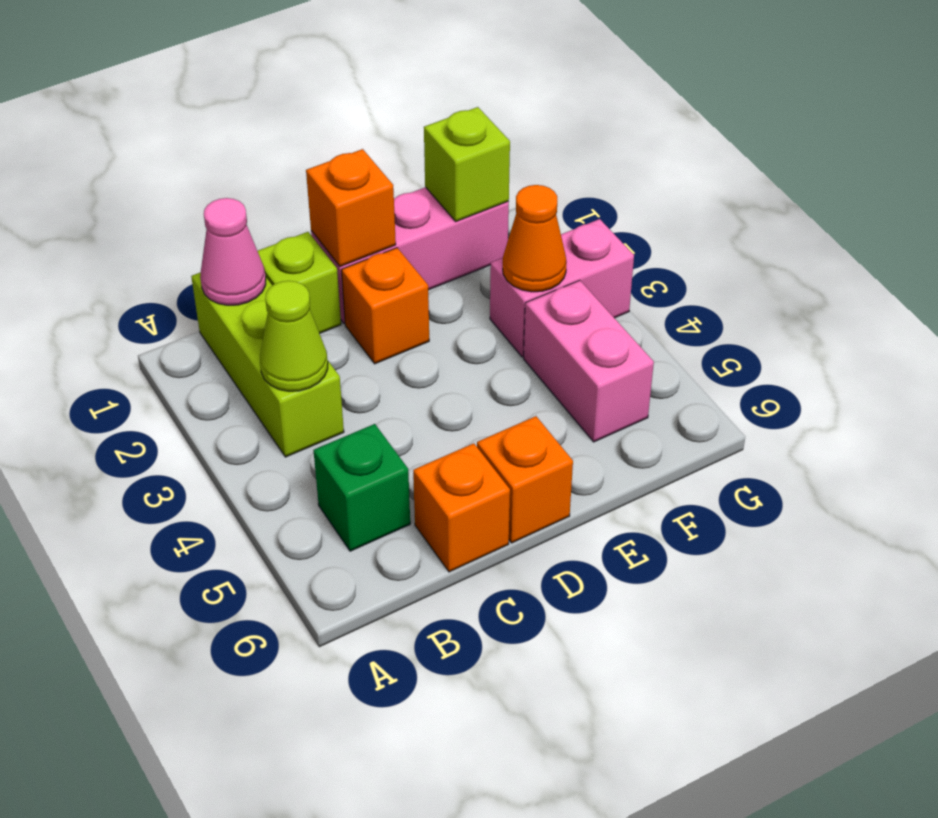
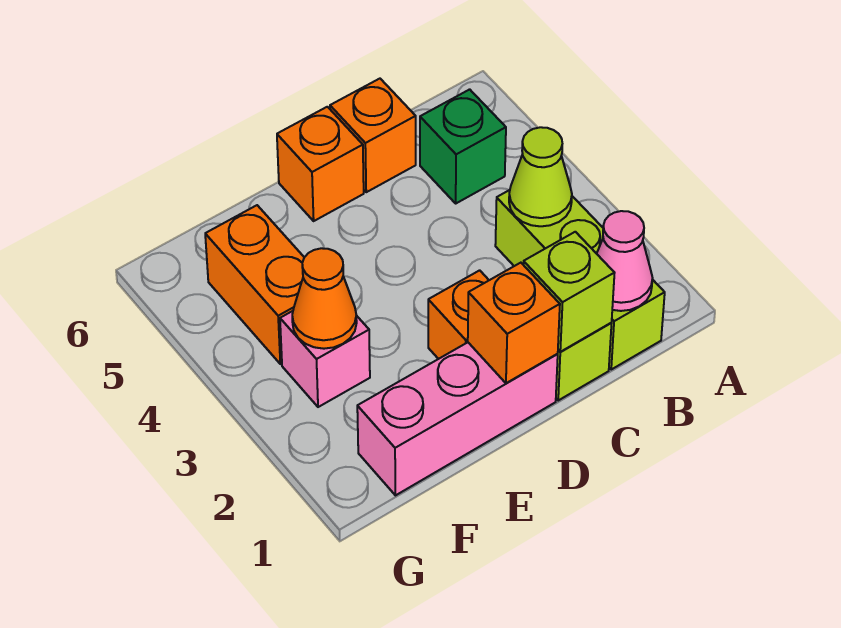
lime 1x1 brick [424,107,510,221] -> lime 1x1 brick moved to [523,232,614,352]
pink 1x2 brick [490,219,634,357] -> pink 1x1 brick [280,311,370,407]
pink 1x2 brick [524,280,654,442] -> orange 1x2 brick [205,205,304,364]

